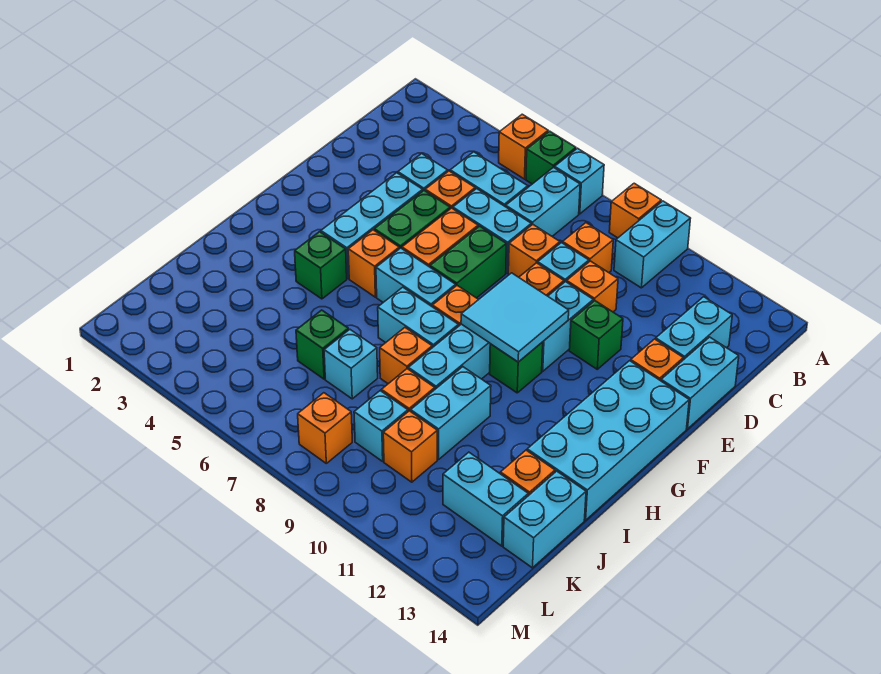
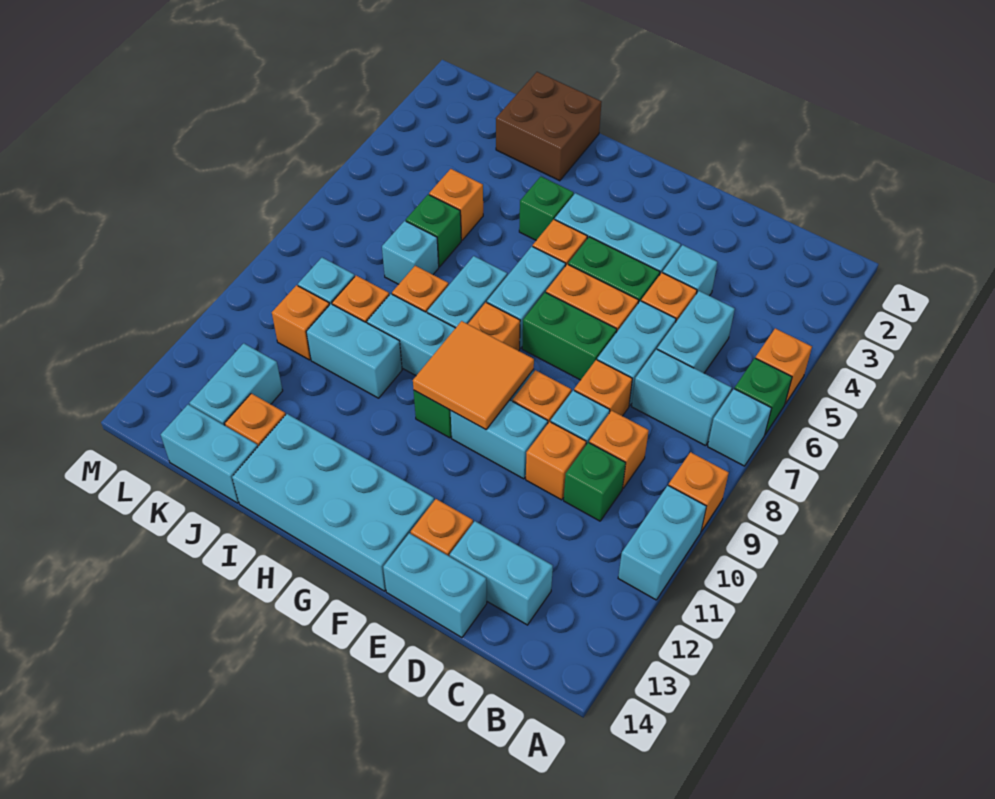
cyan 1x2 brick [614,201,691,288] -> cyan 1x2 brick turned to [618,485,706,600]
green 1x1 brick [569,301,623,369] -> green 1x1 brick moved to [564,442,626,521]
cyan 2x2 tile [461,273,569,362] -> orange 2x2 tile [413,321,534,430]
none -> brown 2x2 brick [496,72,602,181]
orange 1x1 brick [298,393,352,463] -> orange 1x1 brick moved to [429,169,483,240]

